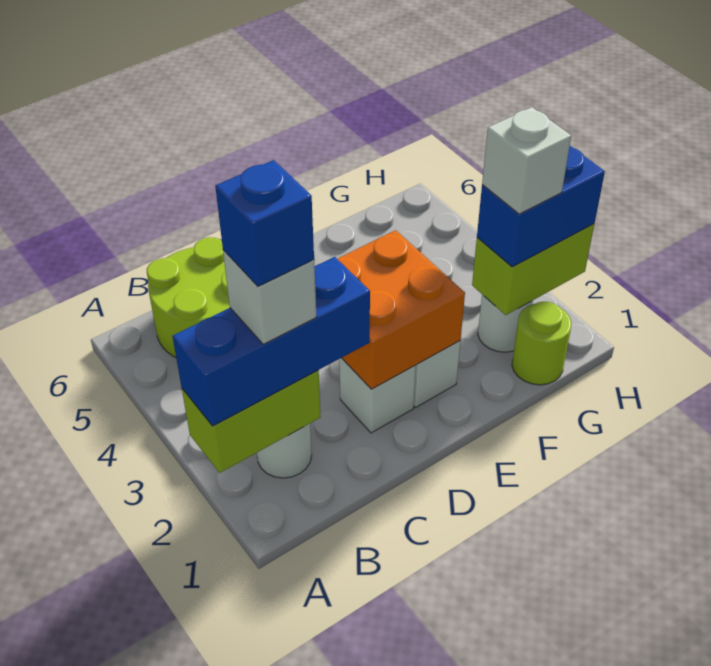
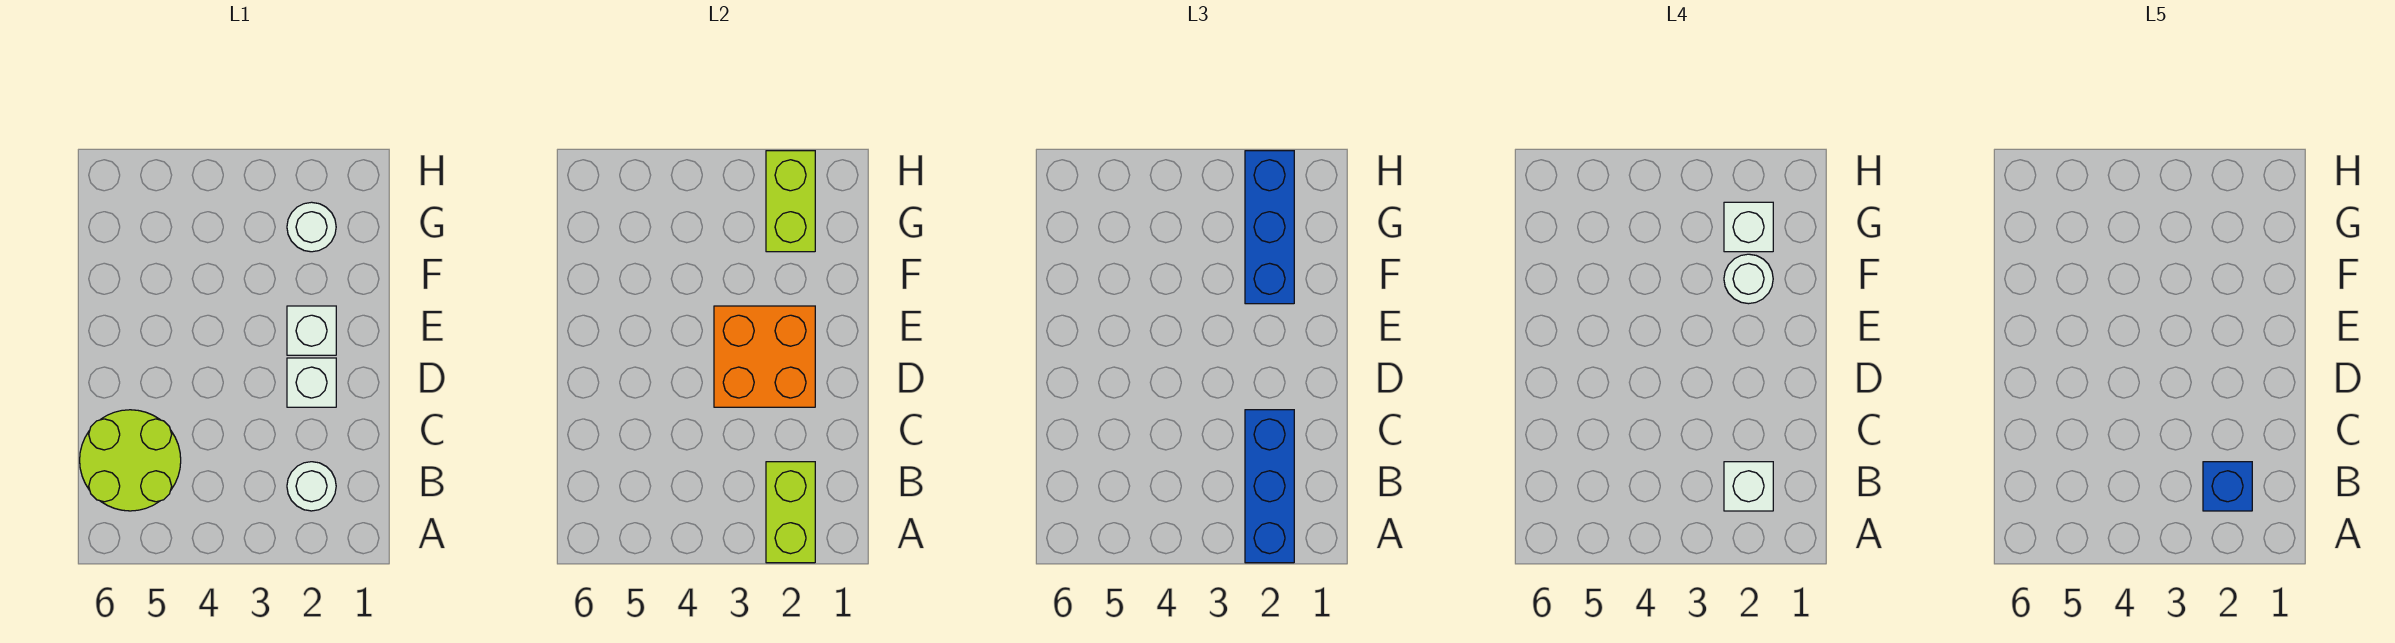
none -> white 1x1 round brick [1724,254,1773,304]
lime 1x1 round brick [512,302,571,385] -> none
blue 1x2 brick [477,146,605,267] -> blue 1x3 brick [1245,151,1294,304]

